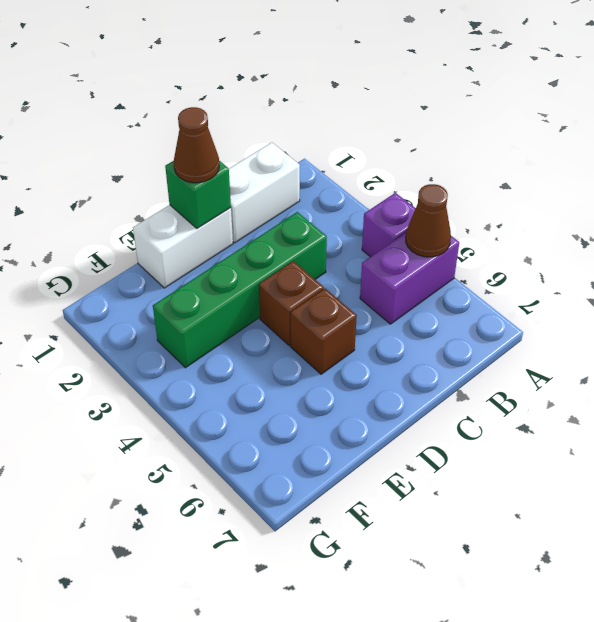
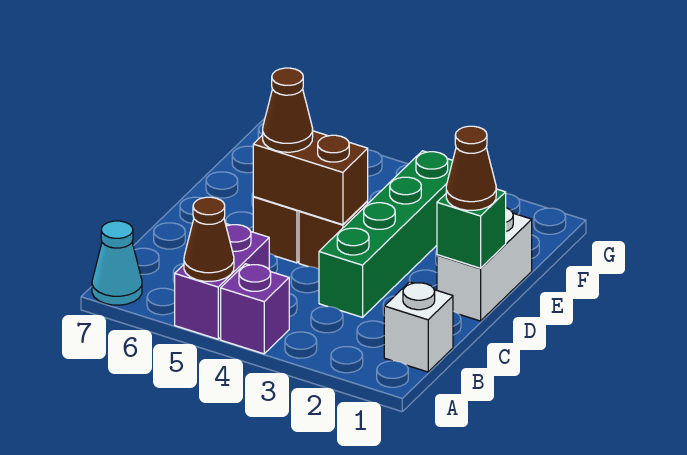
none -> cyan 1x1 cone [92,221,142,305]
white 1x2 brick [229,143,300,243] -> white 1x1 brick [384,282,453,372]
none -> brown 1x2 brick [253,131,368,225]
none -> brown 1x1 cone [263,68,313,152]

